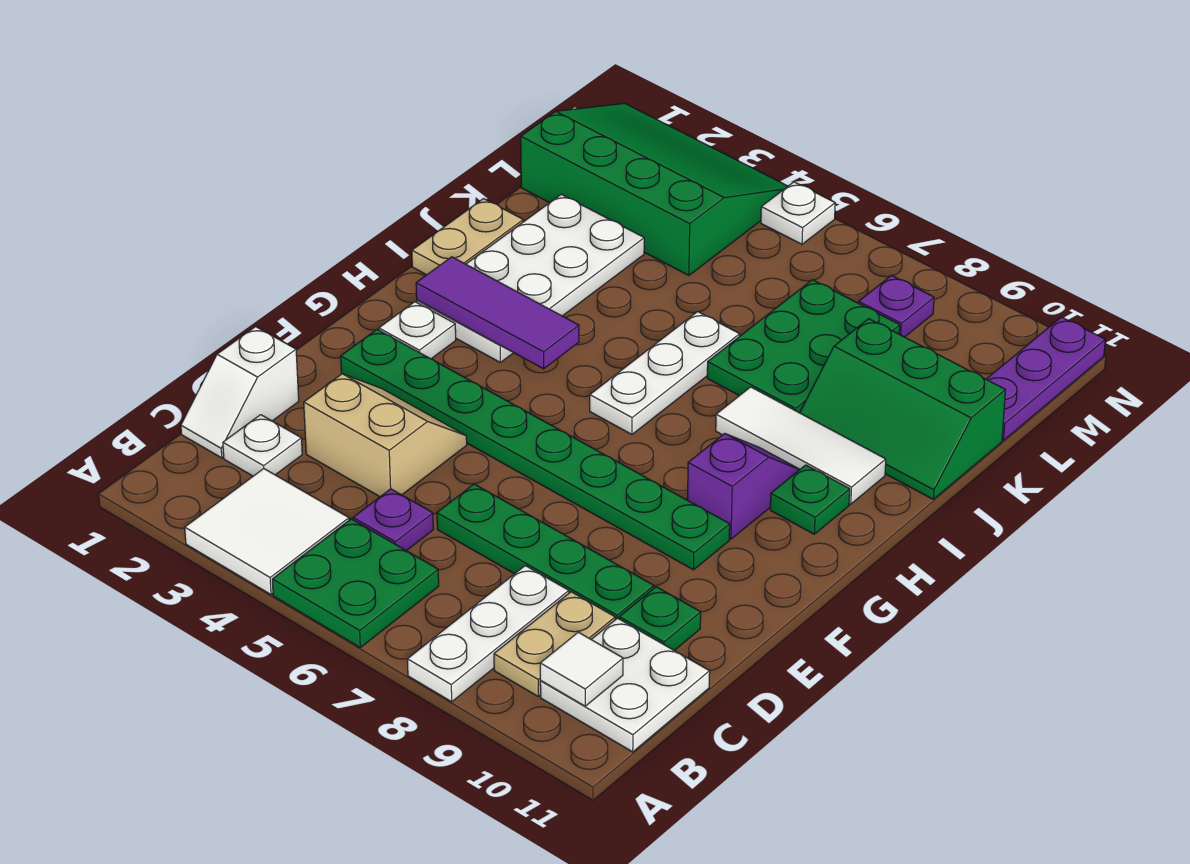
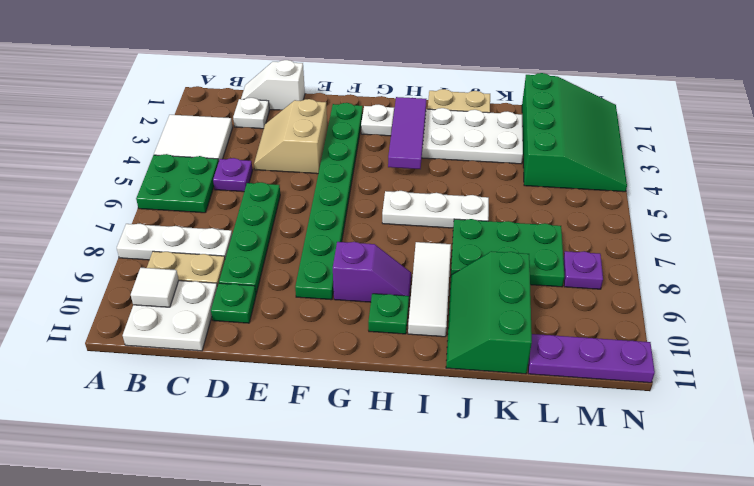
tan 2x2 slope [304,374,467,497] -> tan 2x2 slope turned to [254,99,327,174]
white 1x1 plate [761,182,835,244] -> none

